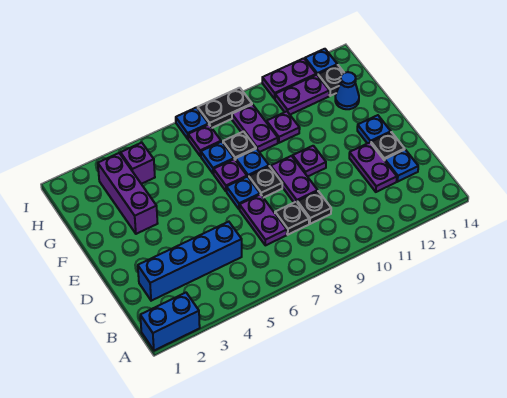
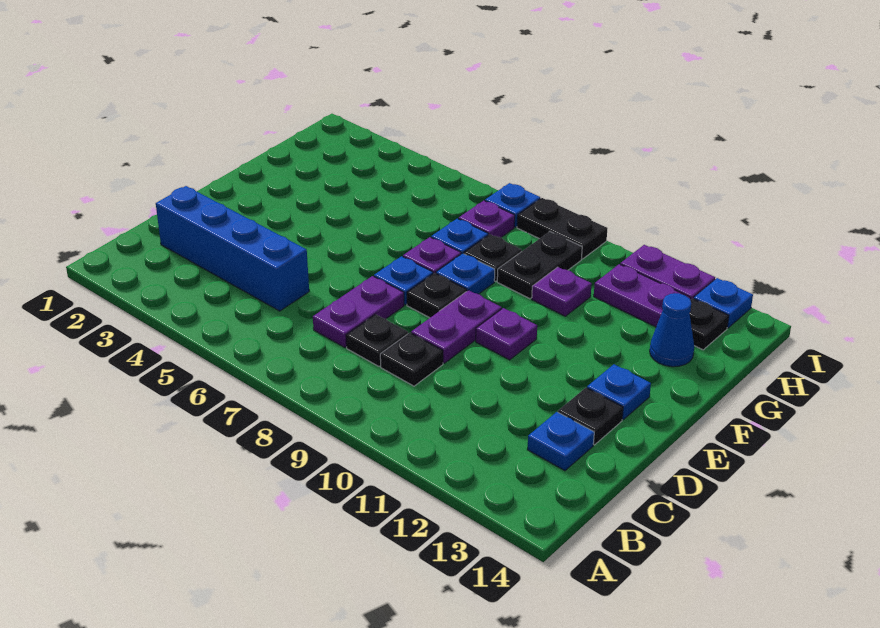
blue 1x2 brick [140,293,200,351] -> none
purple 1x2 plate [349,143,397,192] -> none
purple 1x3 brick [98,153,158,234] -> none
purple 1x2 plate [232,104,278,152] -> black 1x2 plate [497,231,582,299]
purple 1x1 brick [121,143,155,184] -> none

